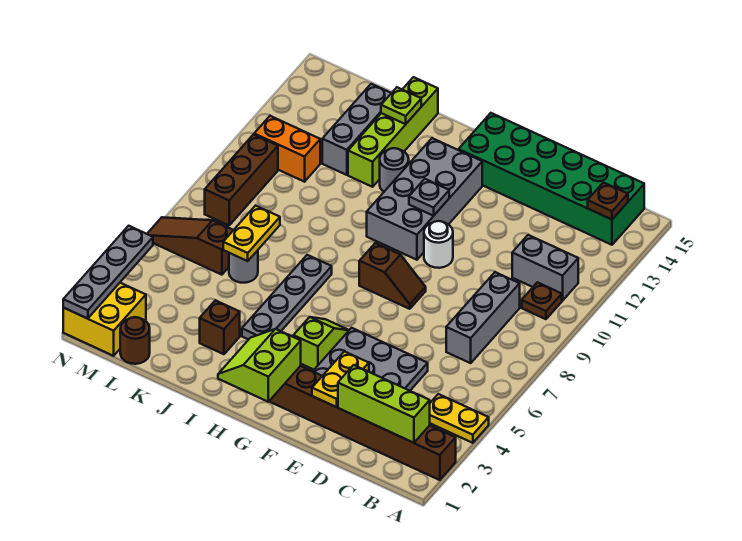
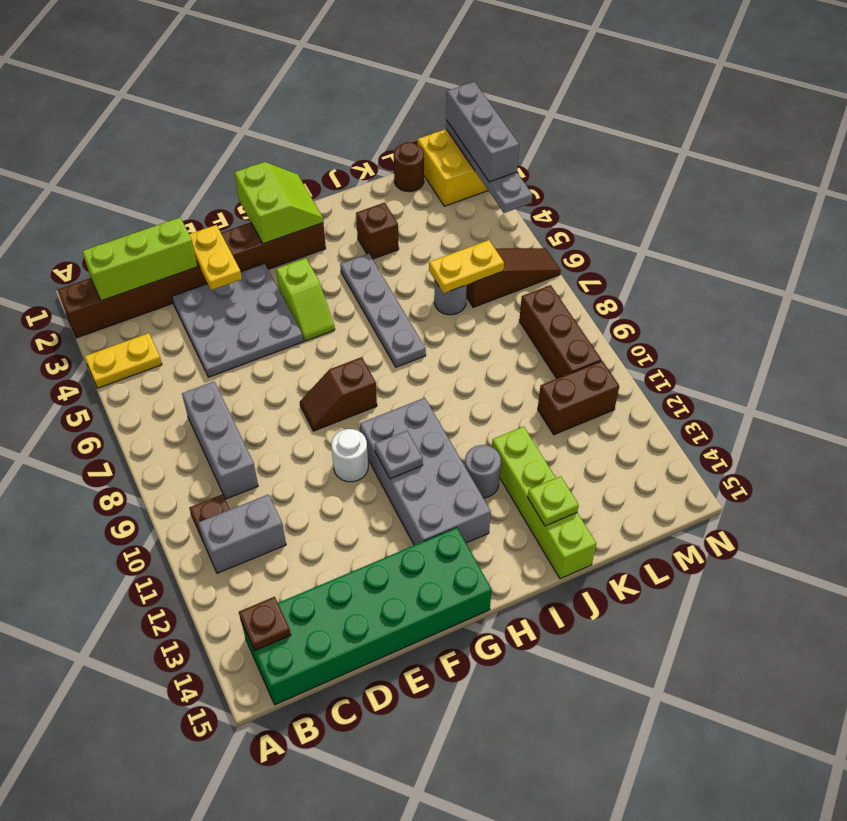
yellow 1x2 plate [223,206,280,261] -> yellow 1x2 plate turned to [429,240,504,293]
grey 1x3 brick [322,84,391,175] -> grey 1x3 brick moved to [446,82,519,182]
orange 1x2 brick [254,116,320,182] -> brown 1x2 brick [538,361,619,435]

